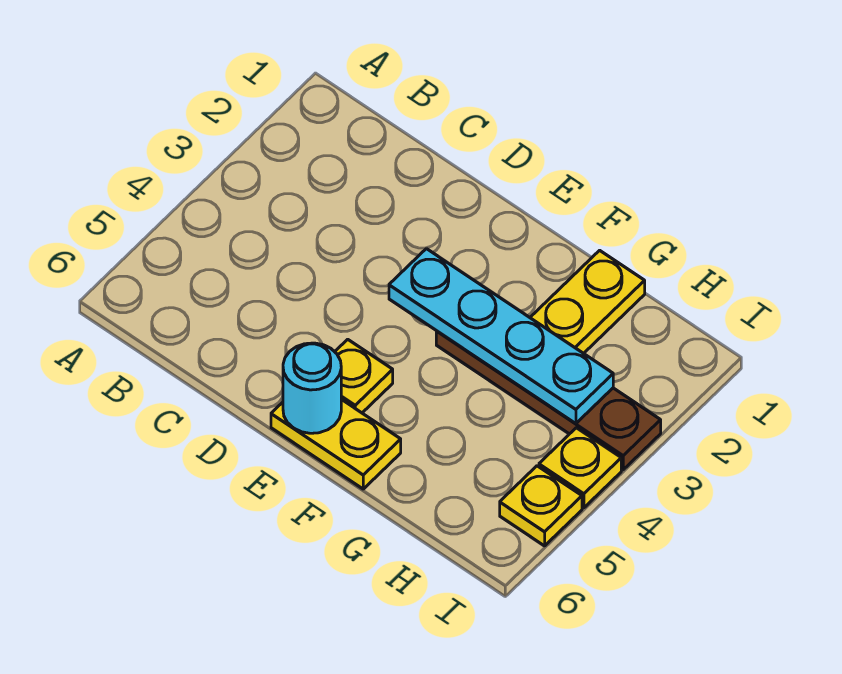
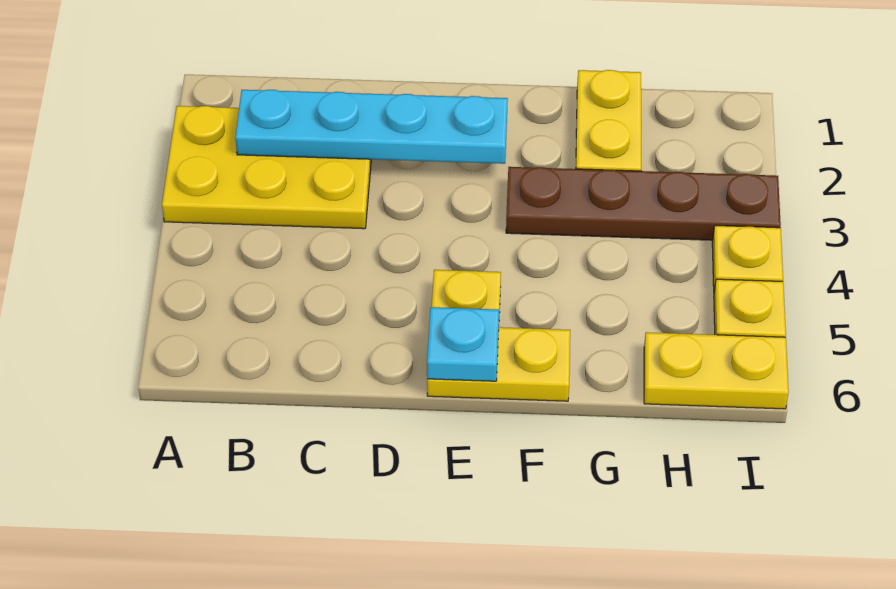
none -> yellow 2x3 plate [162,106,371,229]
cyan 1x4 plate [389,249,613,424] -> cyan 1x4 plate moved to [235,90,508,164]
cyan 1x1 round brick [283,343,341,433] -> cyan 1x1 plate [427,307,499,381]
none -> yellow 1x2 plate [644,332,789,409]

